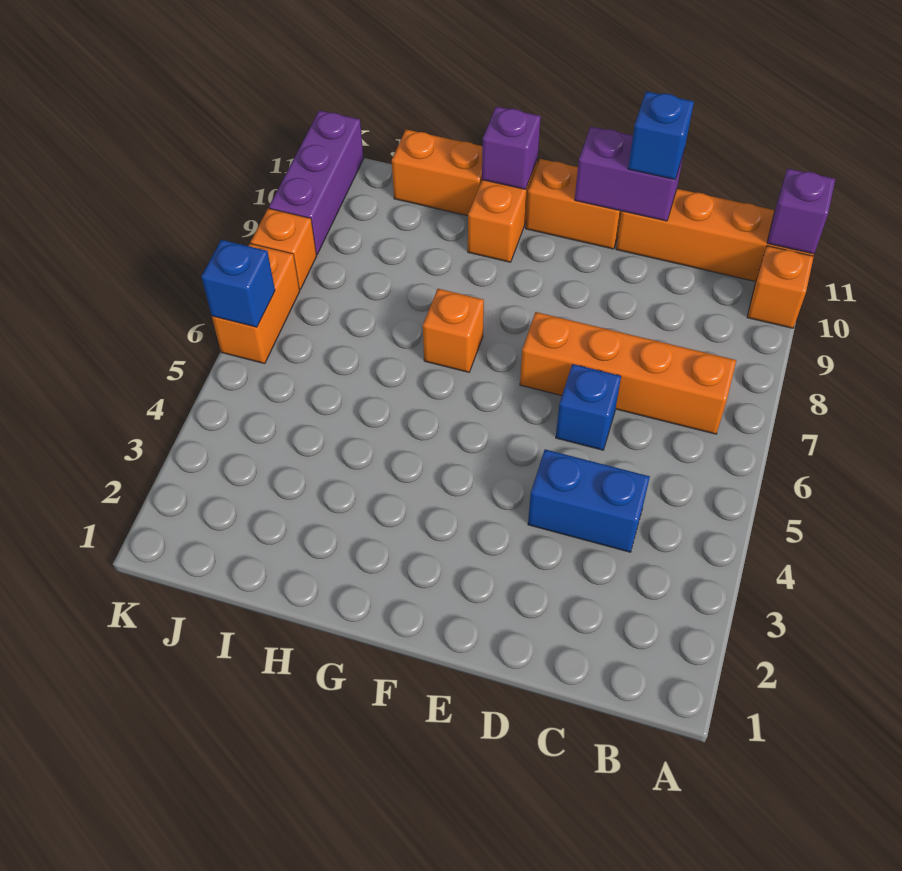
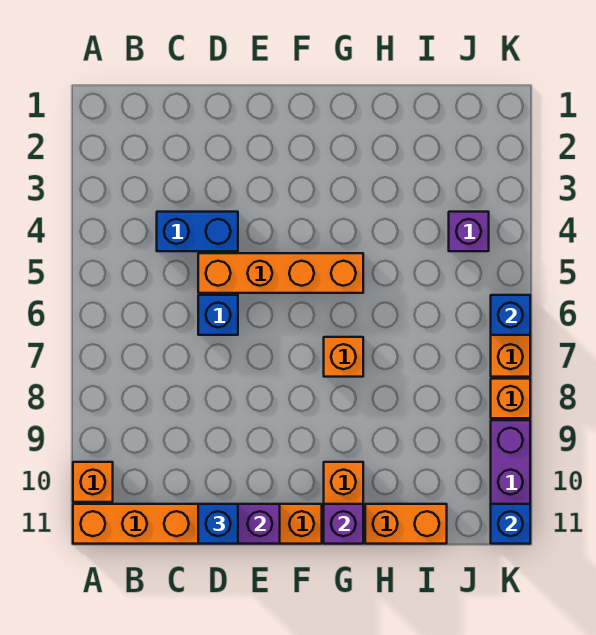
purple 1x1 brick [767,168,835,254] -> purple 1x1 brick moved to [449,212,489,251]
orange 1x4 brick [520,312,736,434] -> orange 1x4 brick moved to [198,253,363,293]
none -> blue 1x1 brick [491,504,530,544]

